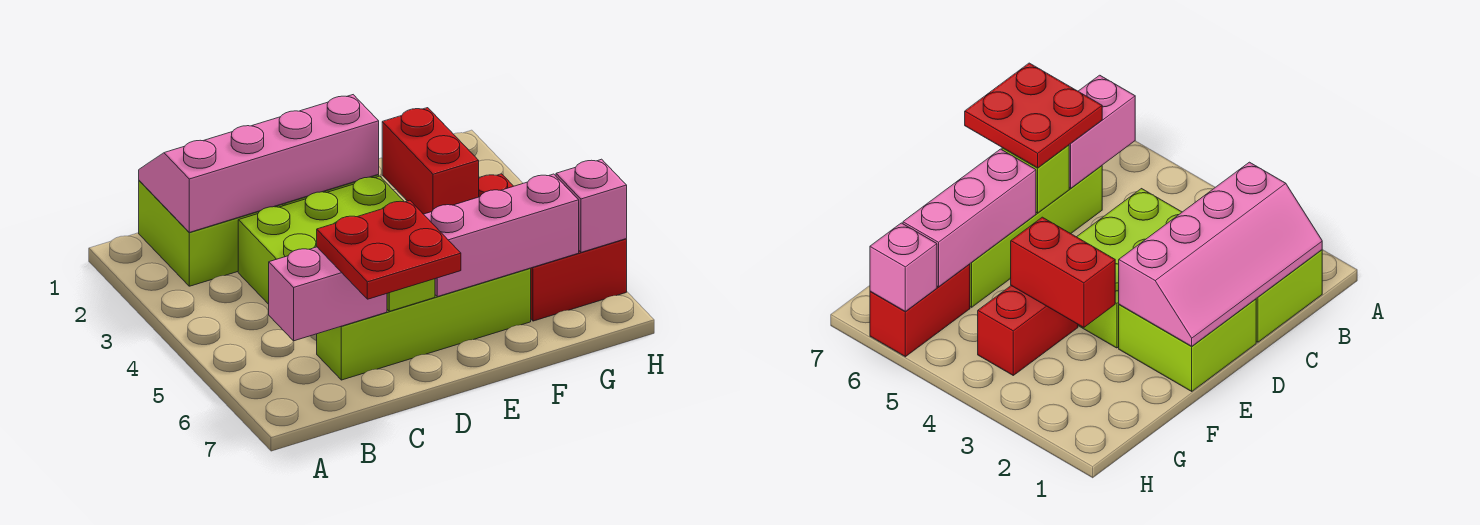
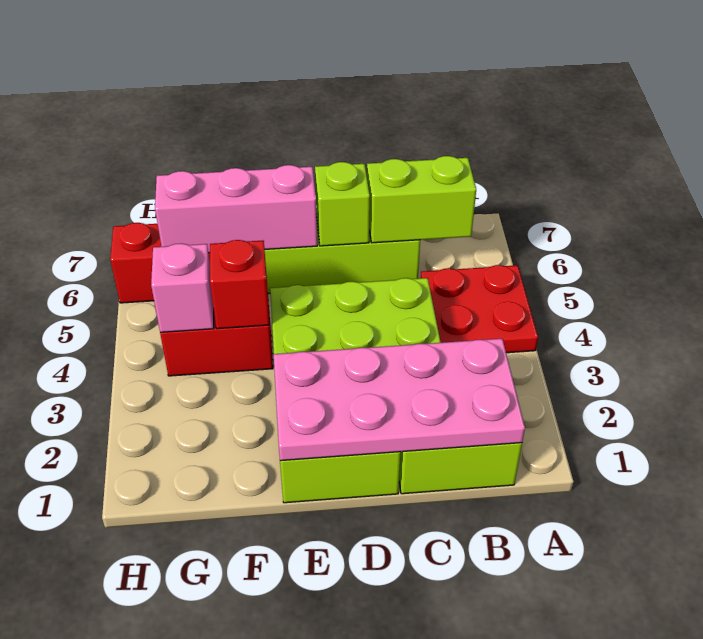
pink 2x4 slope [139,95,379,232] -> pink 2x4 plate [274,339,525,461]
pink 1x2 brick [269,247,387,341] -> lime 1x2 brick [367,156,476,243]
red 2x2 plate [317,200,461,299] -> red 2x2 plate moved to [421,265,538,353]
red 1x2 brick [382,108,479,214] -> red 1x1 brick [210,240,269,329]
pink 1x1 brick [556,159,627,252] -> pink 1x1 brick moved to [151,243,214,332]

